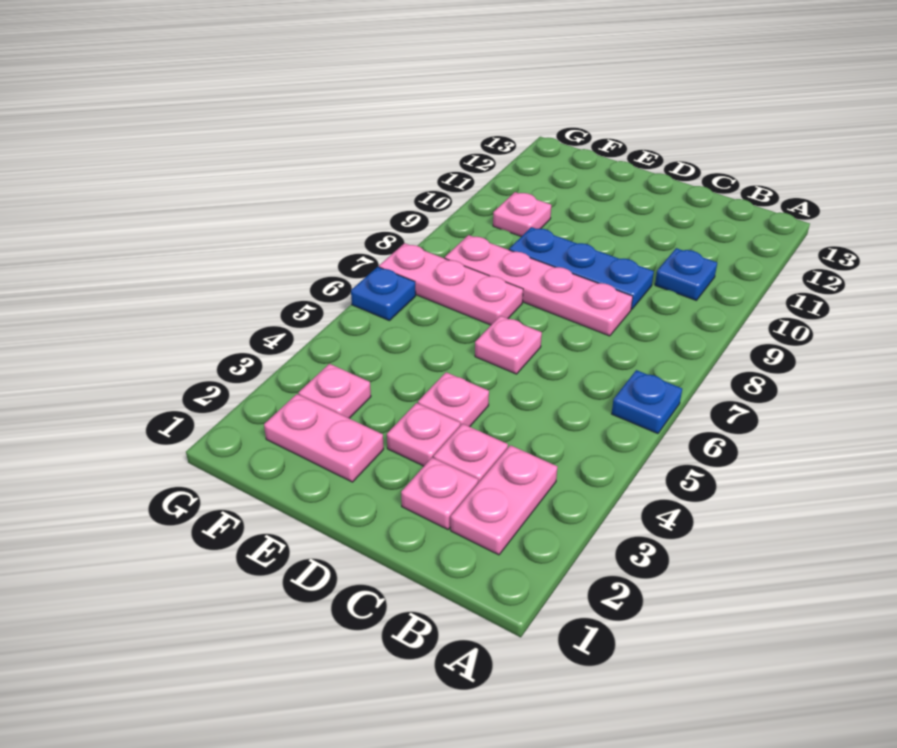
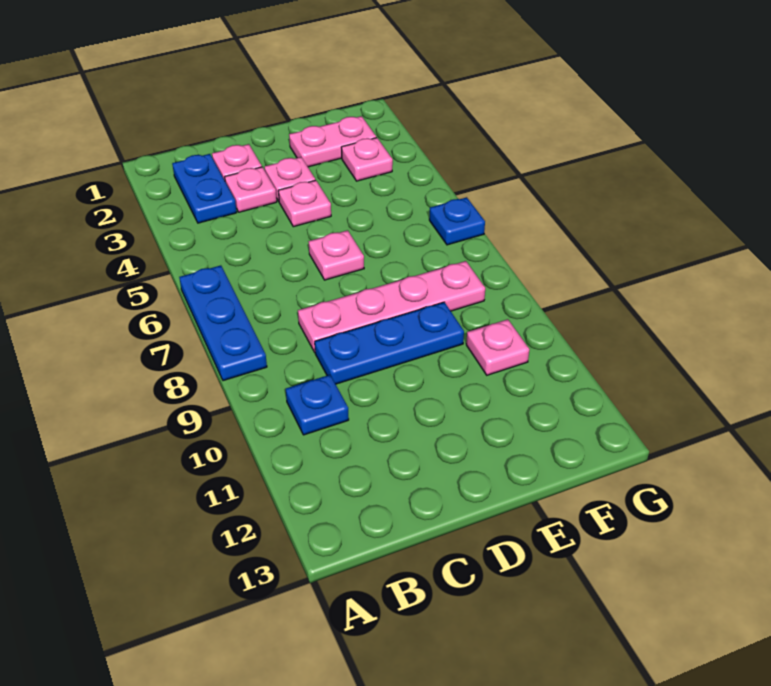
blue 1x1 plate [612,370,682,434] -> blue 1x3 plate [179,265,267,381]
pink 1x2 plate [451,445,557,555] -> blue 1x2 plate [172,154,237,223]
pink 1x3 plate [379,243,523,325] -> none

